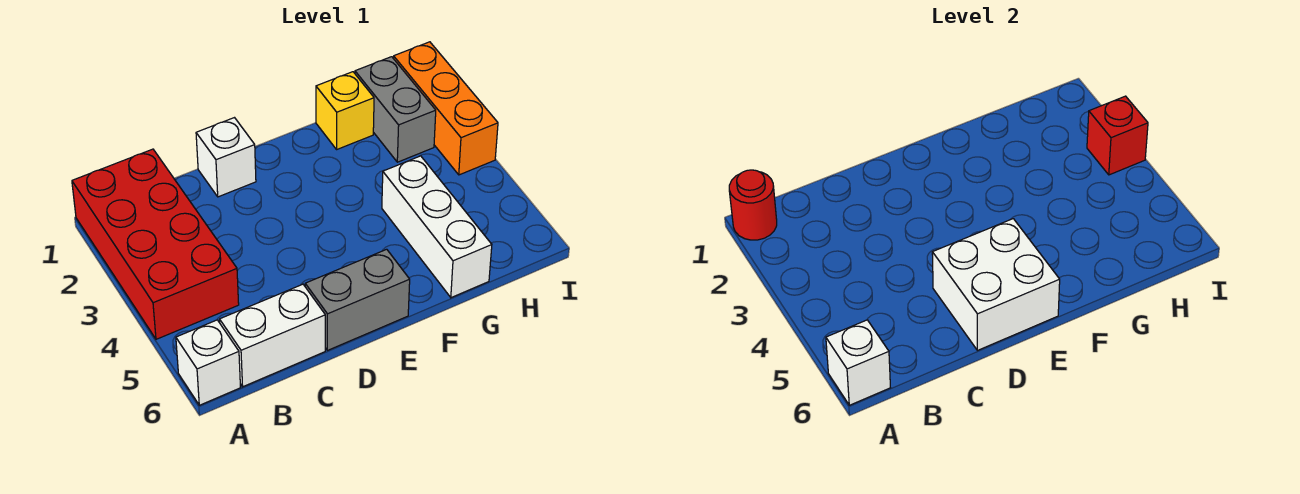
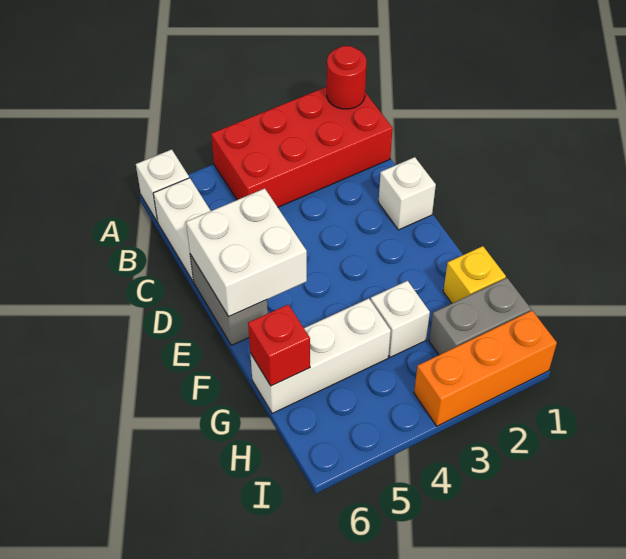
white 1x1 brick [826,320,890,405] -> white 1x1 brick moved to [371,281,430,357]
red 1x1 brick [1087,96,1148,175] -> red 1x1 brick moved to [248,305,310,386]

